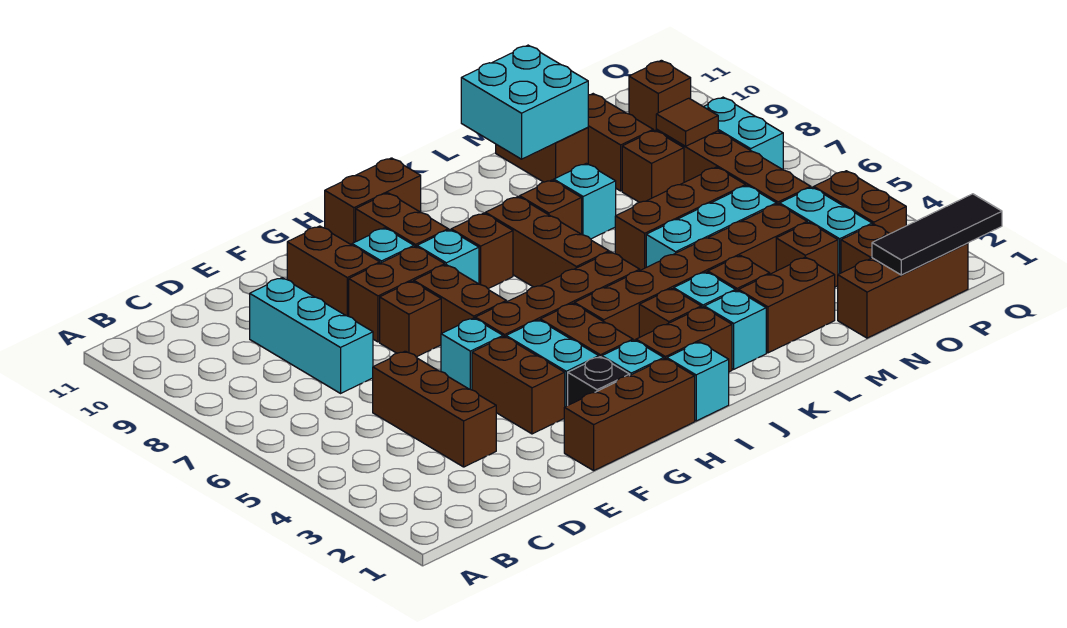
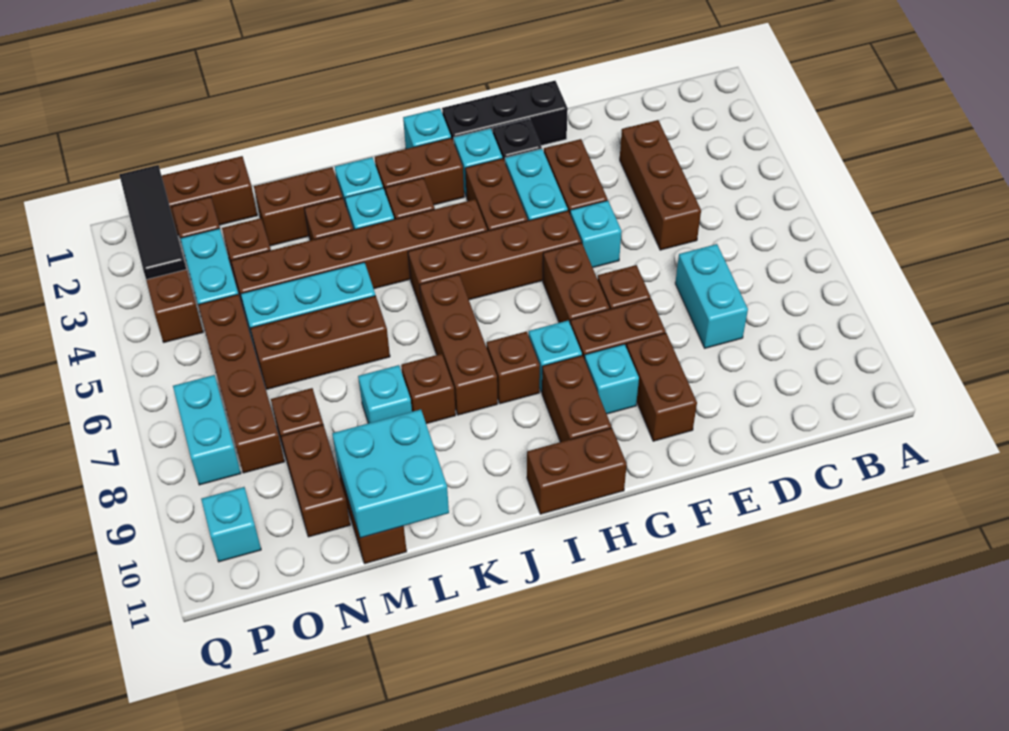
cyan 1x3 brick [250,278,373,393] -> cyan 1x2 brick [675,244,748,348]
brown 1x3 brick [564,359,695,471] -> black 1x3 brick [442,81,568,146]
black 1x3 tile [872,194,1002,275] -> black 1x3 tile turned to [120,165,186,280]
brown 1x1 tile [656,98,718,146] -> none
brown 1x1 brick [629,60,691,131] -> cyan 1x1 brick [201,487,261,562]

